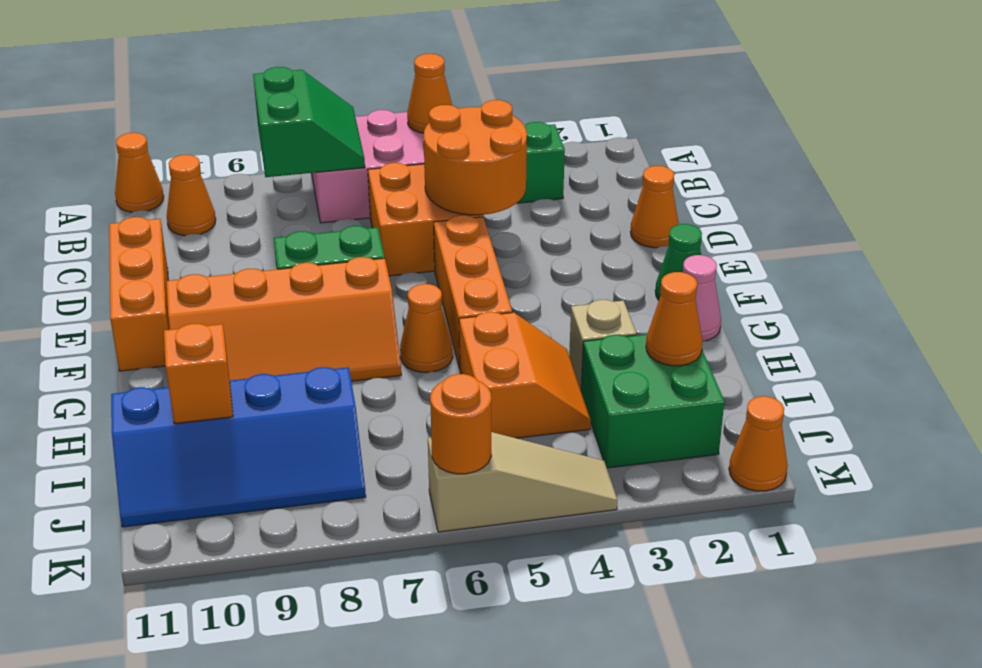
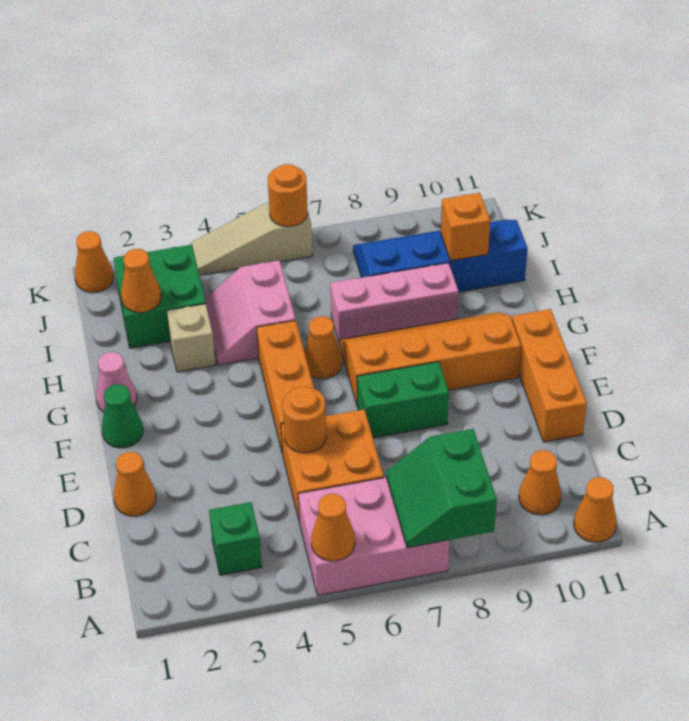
orange 2x2 round brick [424,100,527,215] -> orange 1x1 round brick [283,387,326,453]
orange 2x2 slope [459,312,591,438] -> pink 2x2 slope [205,260,296,365]
none -> pink 1x3 brick [330,263,459,344]

